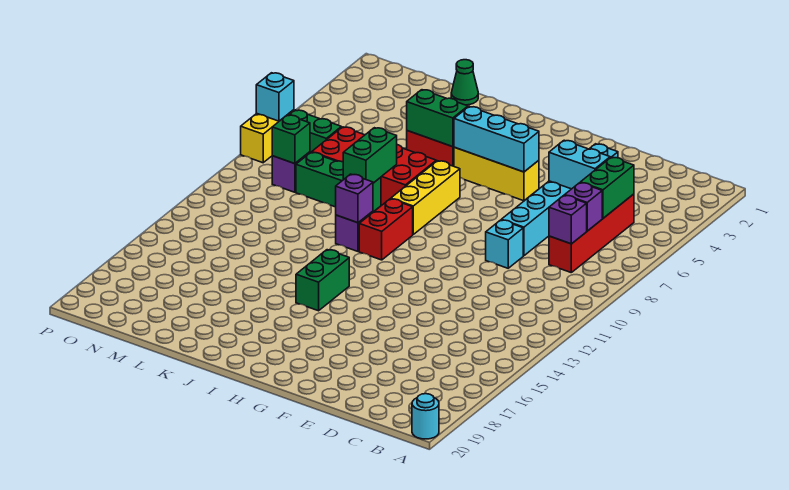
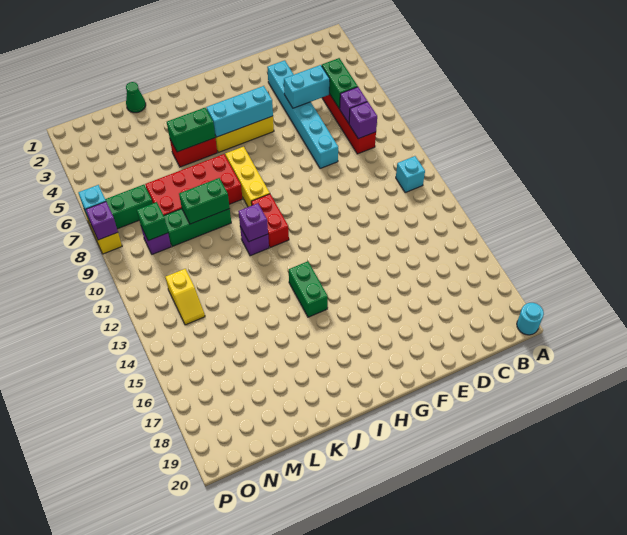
cyan 1x1 brick [486,220,523,268] -> cyan 1x1 brick moved to [396,156,425,193]
green 1x2 brick [343,128,397,183] -> green 1x2 brick turned to [179,178,230,224]
none -> yellow 1x2 slope [165,269,205,325]
none -> purple 1x1 brick [86,202,118,240]

